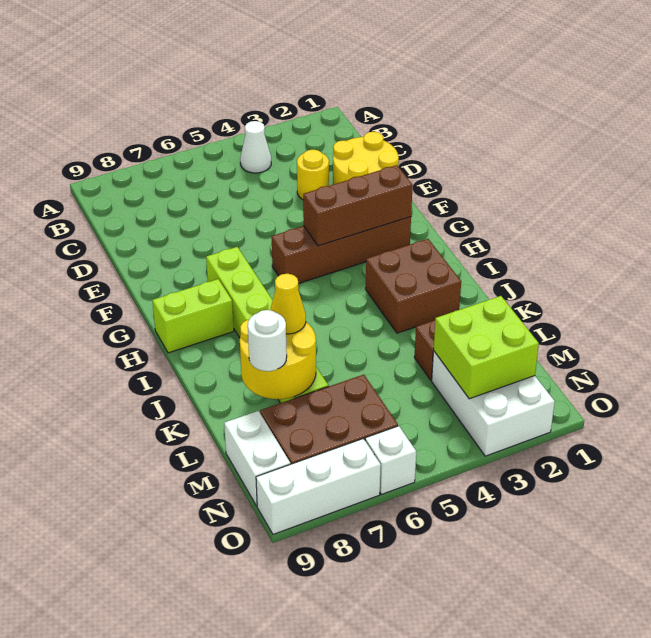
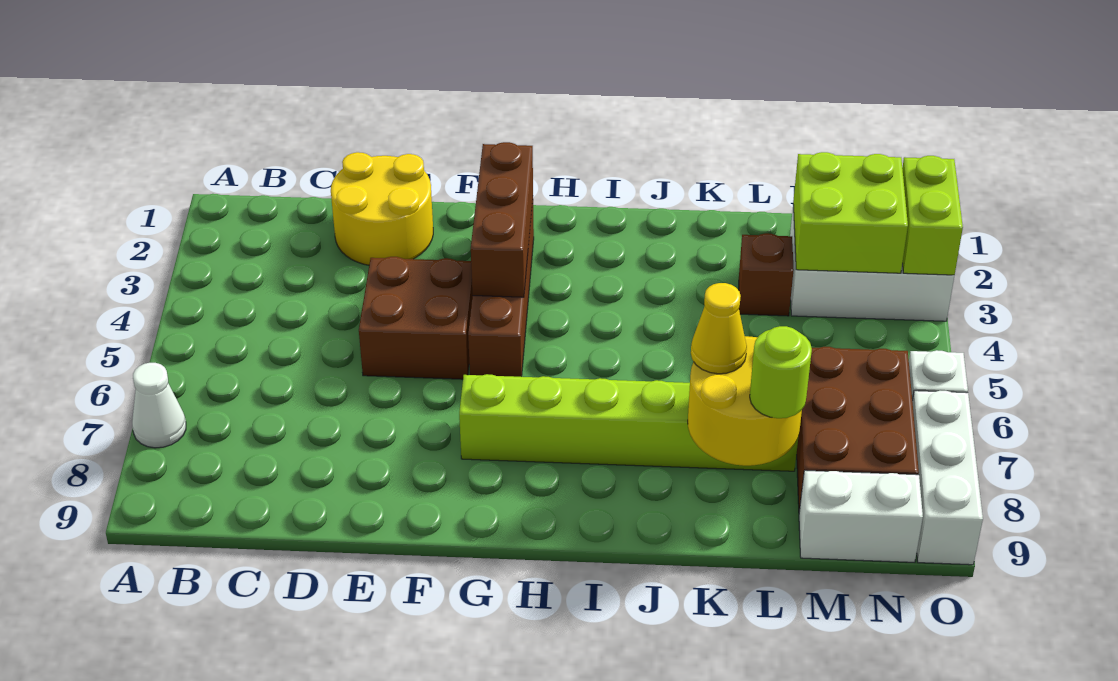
white 1x1 cone [240,121,271,173] -> white 1x1 cone moved to [132,363,186,448]
yellow 1x1 round brick [297,149,329,200] -> none
lime 1x2 brick [152,279,234,353] -> lime 1x2 brick moved to [902,156,963,275]
brown 2x2 brick [366,239,461,333] -> brown 2x2 brick moved to [359,257,472,379]
white 1x1 round brick [248,310,287,371] -> lime 1x1 round brick [750,326,812,418]

